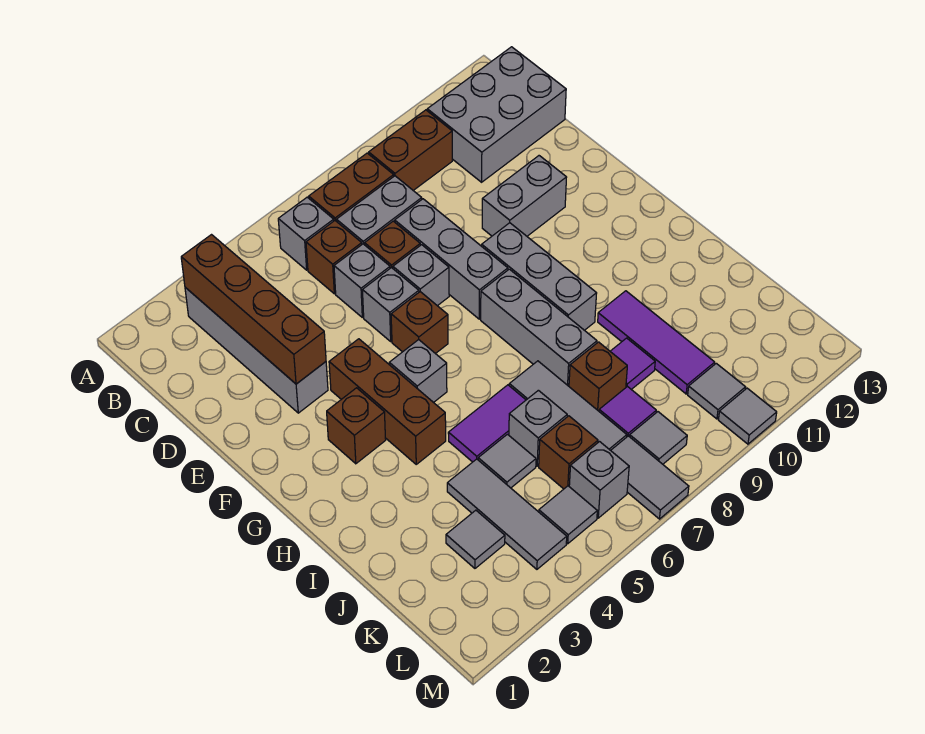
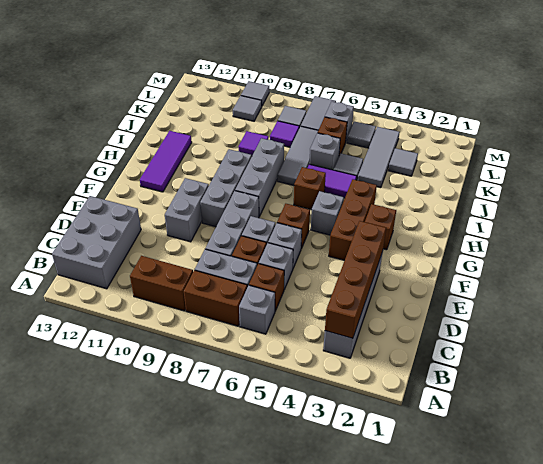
grey 2x3 brick [427,47,566,182] -> grey 2x3 brick turned to [52,196,141,289]
grey 1x2 brick [482,156,567,236] -> grey 1x2 brick turned to [165,178,209,242]
purple 1x3 tile [598,291,715,394] -> purple 1x3 tile moved to [140,131,192,192]
brown 1x1 brick [569,342,627,411] -> brown 1x1 brick moved to [294,167,326,210]

